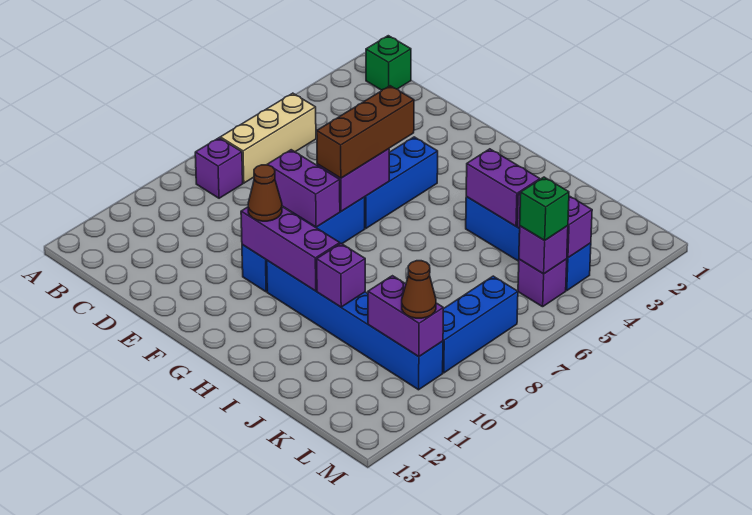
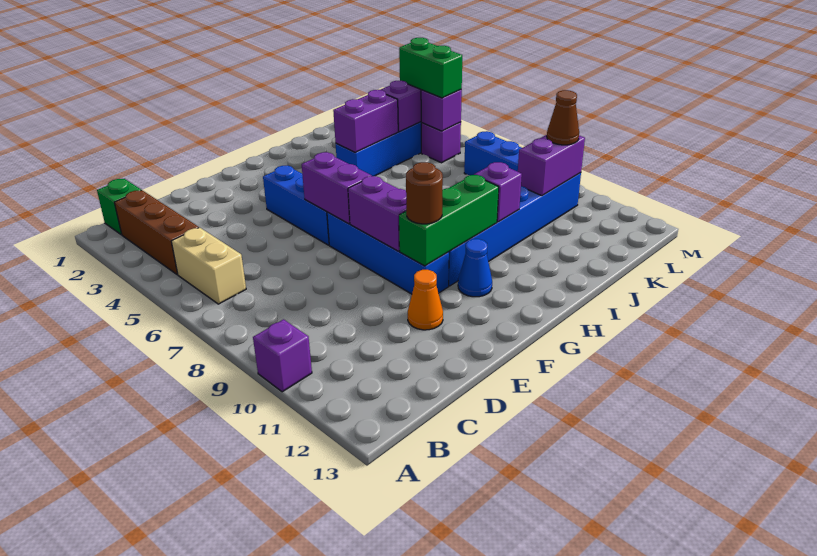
tan 1x3 brick [220,93,316,183] -> tan 1x2 brick [171,227,246,304]
purple 1x1 brick [195,138,243,198] -> purple 1x1 brick moved to [253,319,312,392]
purple 1x2 brick [267,150,340,227] -> purple 1x2 brick turned to [348,176,406,251]
none -> orange 1x1 cone [408,270,443,330]
brown 1x3 brick [317,86,414,178] -> brown 1x3 brick moved to [114,190,199,274]
purple 1x3 brick [241,207,340,291] -> green 1x3 brick [399,175,499,266]
brown 1x1 cone [248,165,282,221] -> brown 1x1 round brick [406,162,443,224]
none -> blue 1x1 cone [458,239,492,297]
green 1x1 brick [520,177,569,240] -> green 1x2 brick [399,38,462,98]

